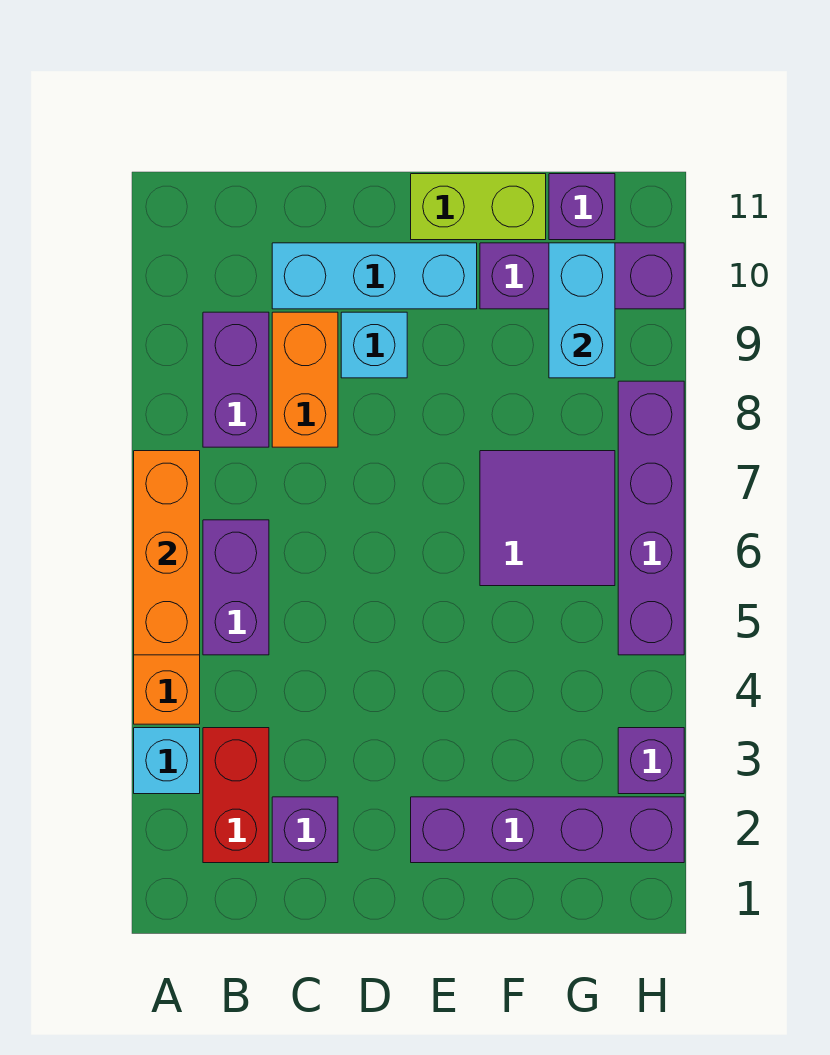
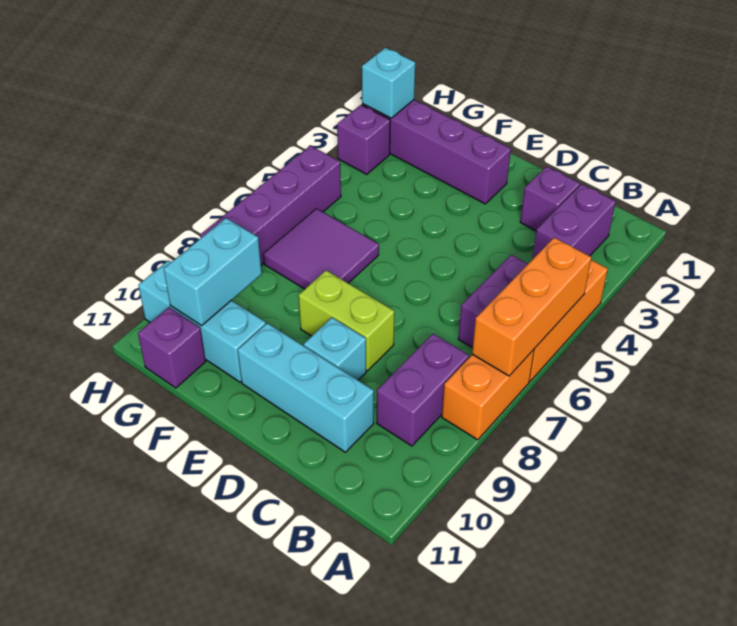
cyan 1x1 brick [134,728,200,794] -> cyan 1x1 brick moved to [362,48,415,118]
red 1x2 brick [203,728,269,863] -> purple 1x2 brick [532,184,616,260]
orange 1x2 brick [272,312,338,447] -> orange 1x2 brick moved to [442,350,534,440]
lime 1x2 brick [411,174,546,240] -> lime 1x2 brick moved to [299,270,394,371]
purple 1x3 brick [480,243,684,309] -> cyan 1x3 brick [138,261,266,382]

